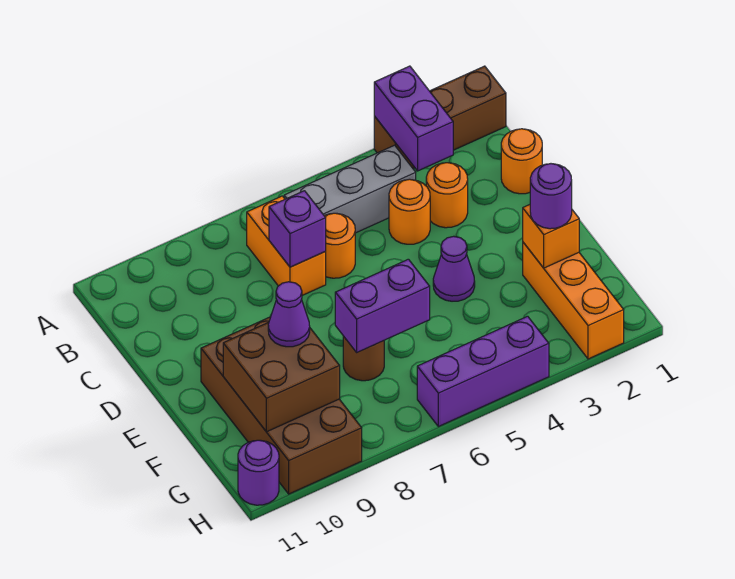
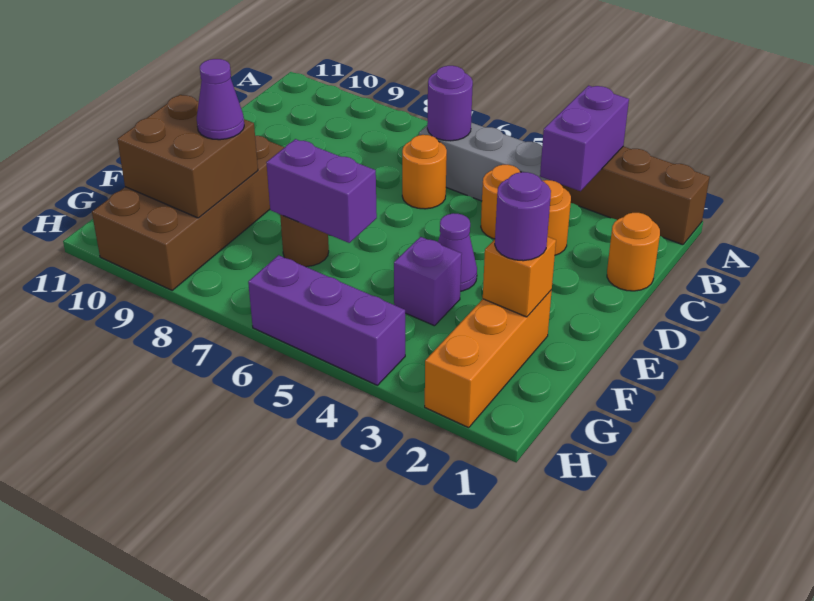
orange 1x2 brick [247,196,326,295] -> none
purple 1x1 brick [269,191,326,267] -> purple 1x1 brick moved to [394,237,462,326]
purple 1x1 round brick [238,440,279,505] -> purple 1x1 round brick moved to [427,66,473,141]

